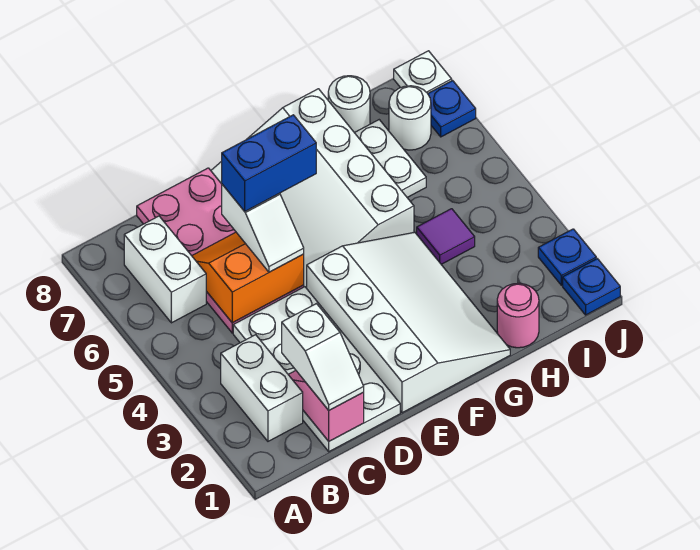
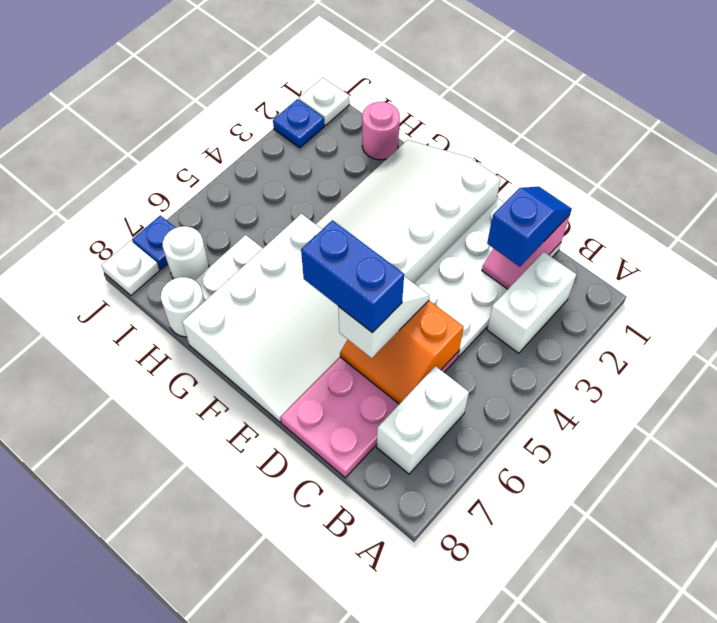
white 1x2 slope [282,304,364,410] -> blue 1x2 slope [487,187,572,267]
purple 1x1 tile [417,209,475,264] -> none
blue 1x1 plate [563,259,620,315] -> white 1x1 plate [299,78,349,126]

